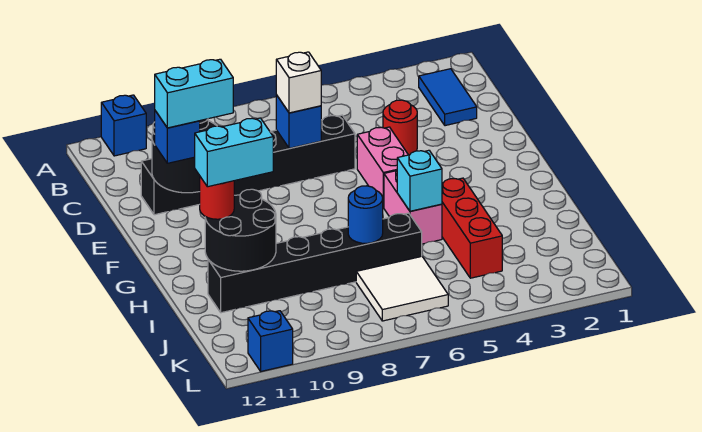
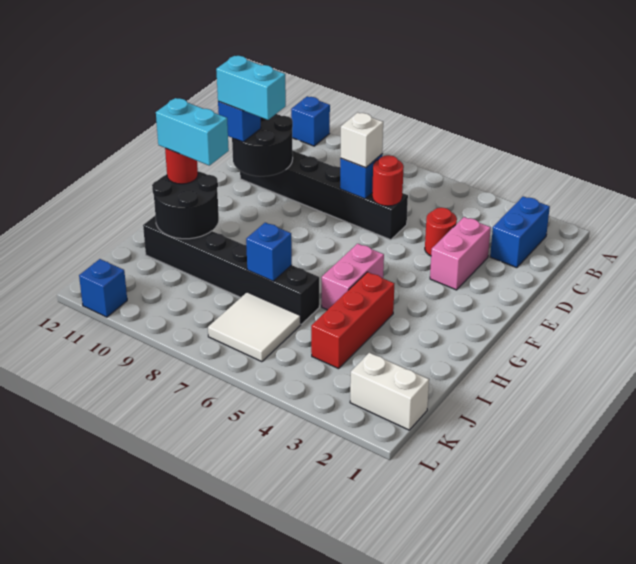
blue 1x2 tile [419,69,477,126] -> blue 1x2 brick [490,196,550,268]
none -> red 1x1 round brick [372,155,404,206]
pink 1x2 brick [357,127,408,208] -> pink 1x2 brick moved to [430,217,491,290]
cyan 1x1 brick [397,150,442,211] -> none
blue 1x1 round brick [348,186,383,243] -> blue 1x1 brick [246,222,292,281]
none -> white 1x2 brick [350,353,429,430]

